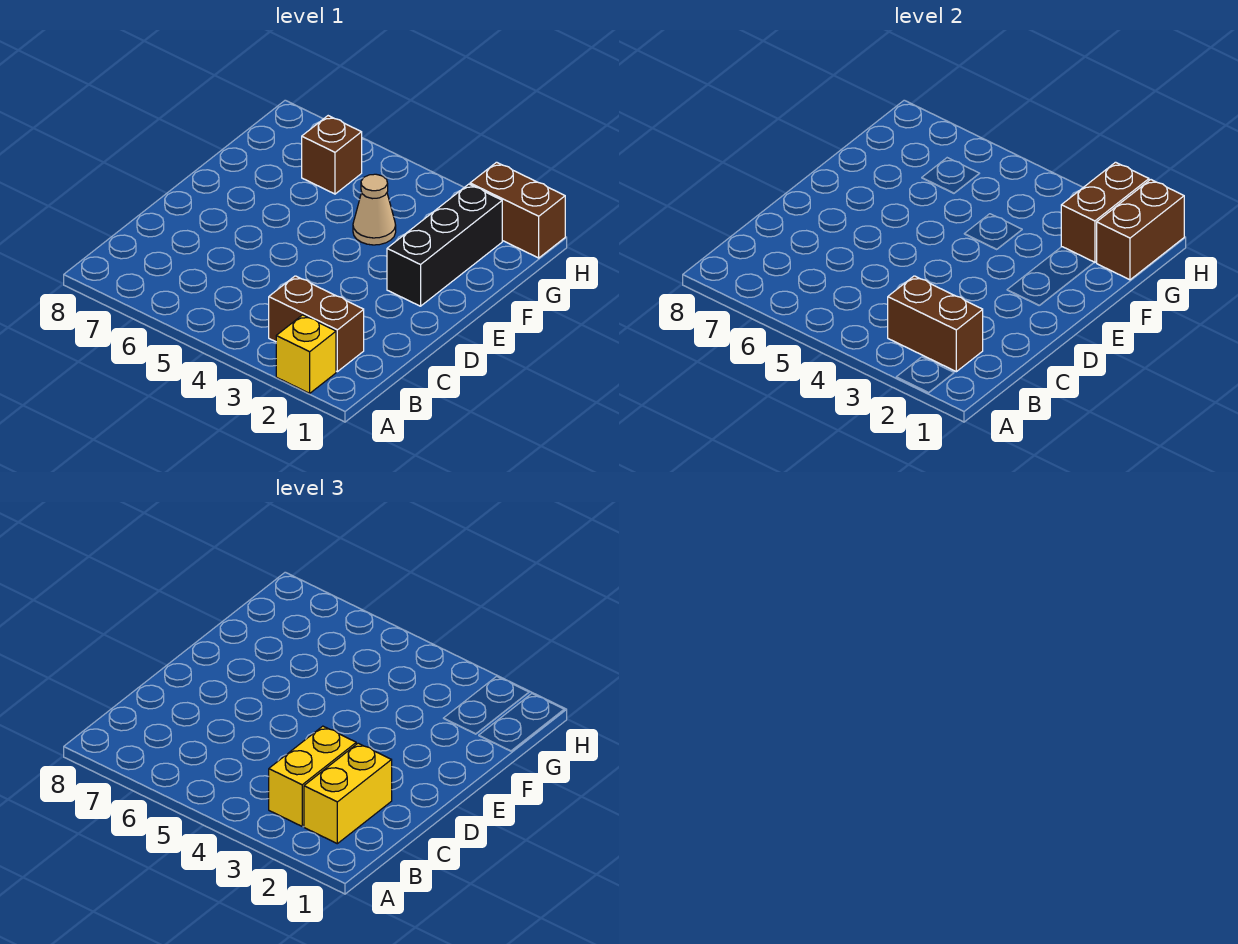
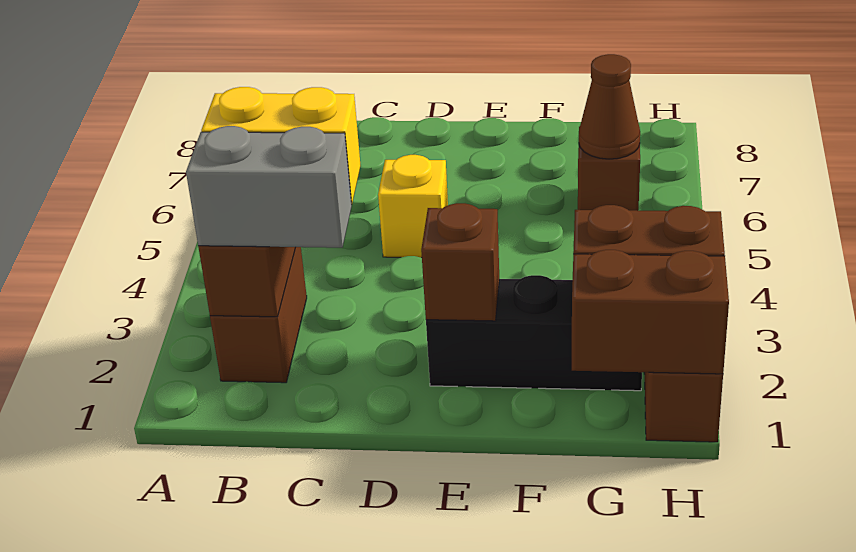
yellow 1x1 brick [276,315,336,393] -> yellow 1x1 brick moved to [378,155,448,258]
yellow 1x2 brick [304,743,392,844] -> grey 1x2 brick [186,126,352,248]
none -> brown 1x1 brick [421,203,499,321]
tan 1x1 cone [353,174,396,245] -> none
none -> brown 1x1 cone [579,54,640,159]

